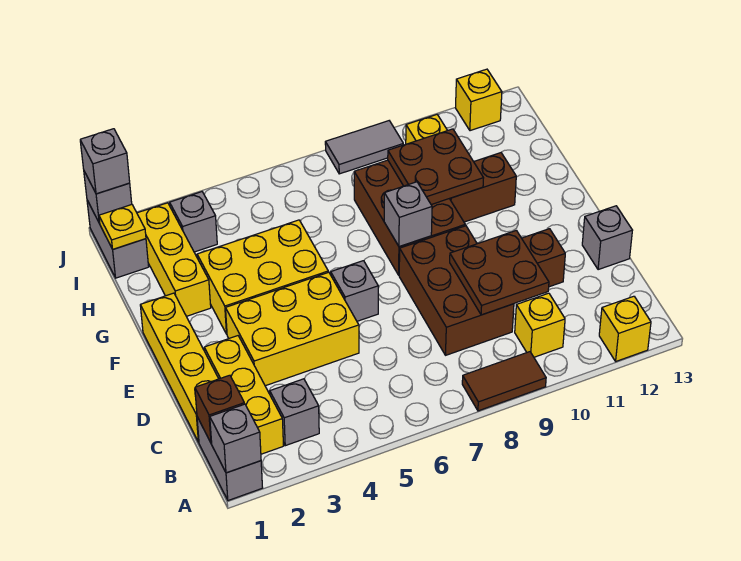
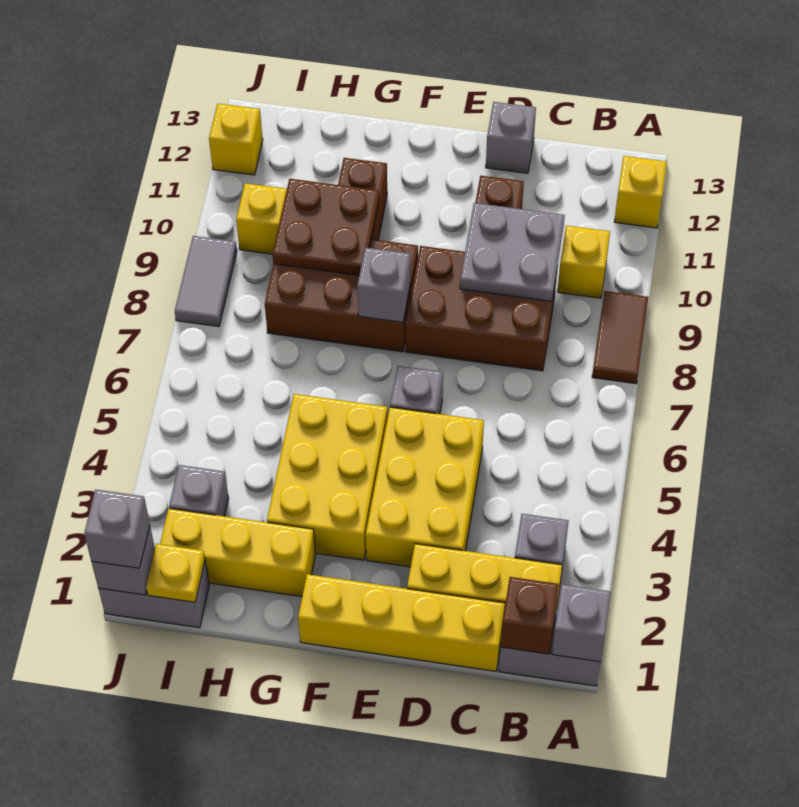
brown 2x2 plate [450,230,549,315] -> grey 2x2 plate [460,203,565,301]

